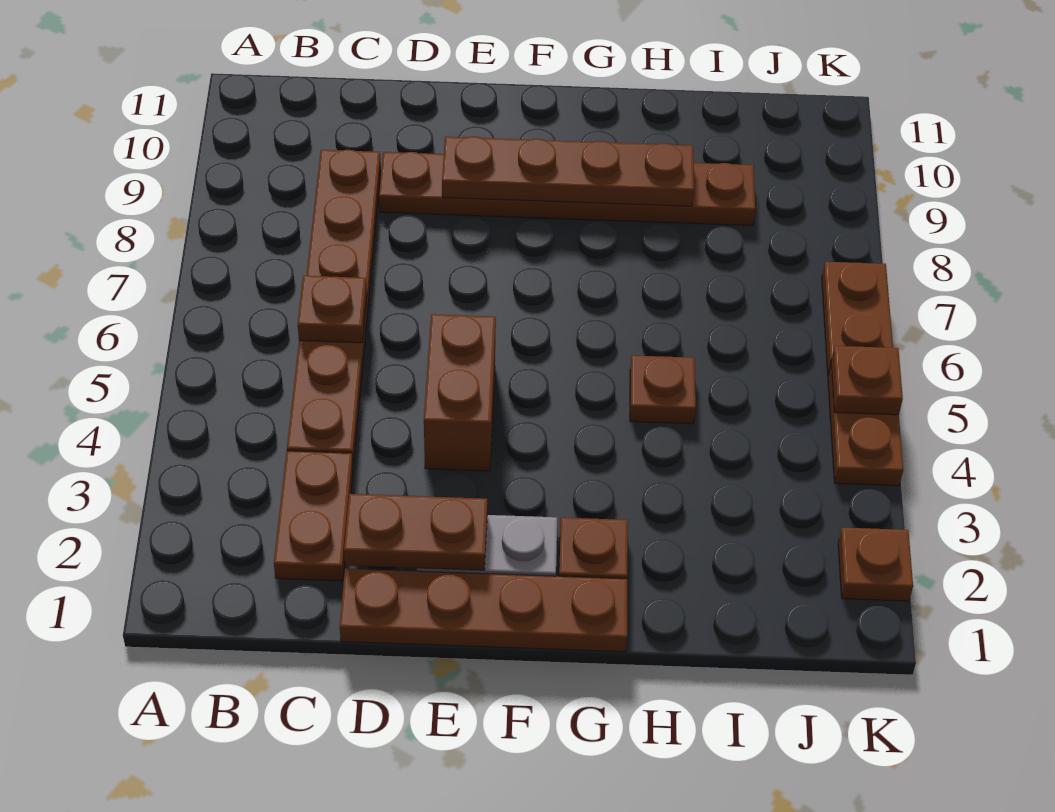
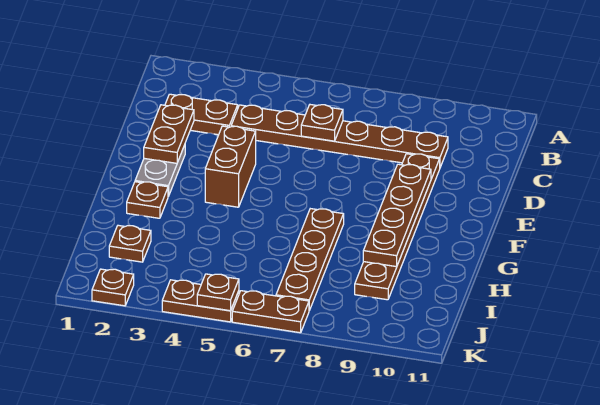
brown 1x4 plate [340,569,627,652] -> brown 1x4 plate moved to [276,209,344,310]
brown 1x2 brick [424,314,496,471] -> brown 1x2 brick turned to [205,126,256,207]
brown 1x1 plate [630,355,696,424] -> brown 1x1 plate moved to [109,225,151,262]

